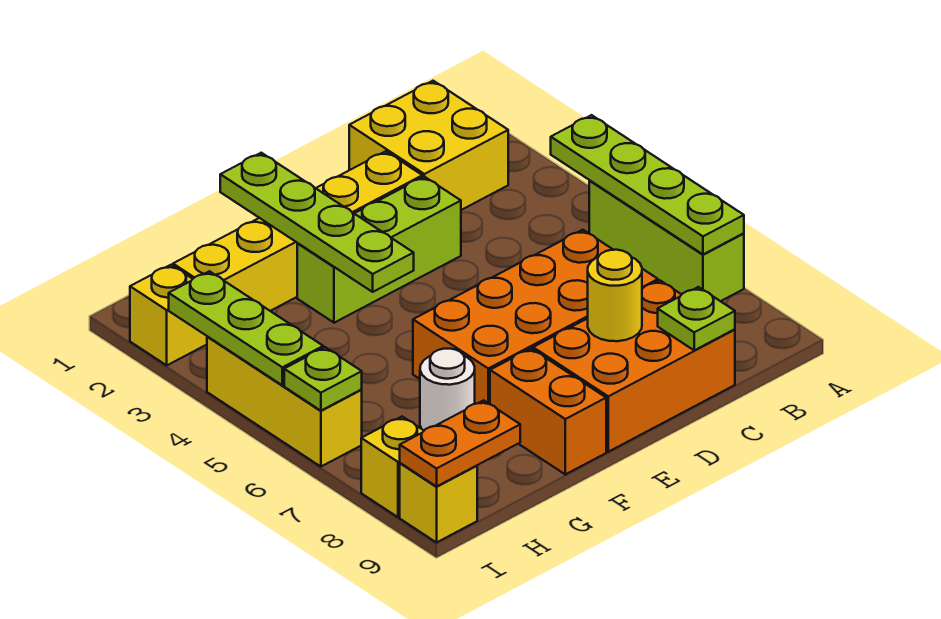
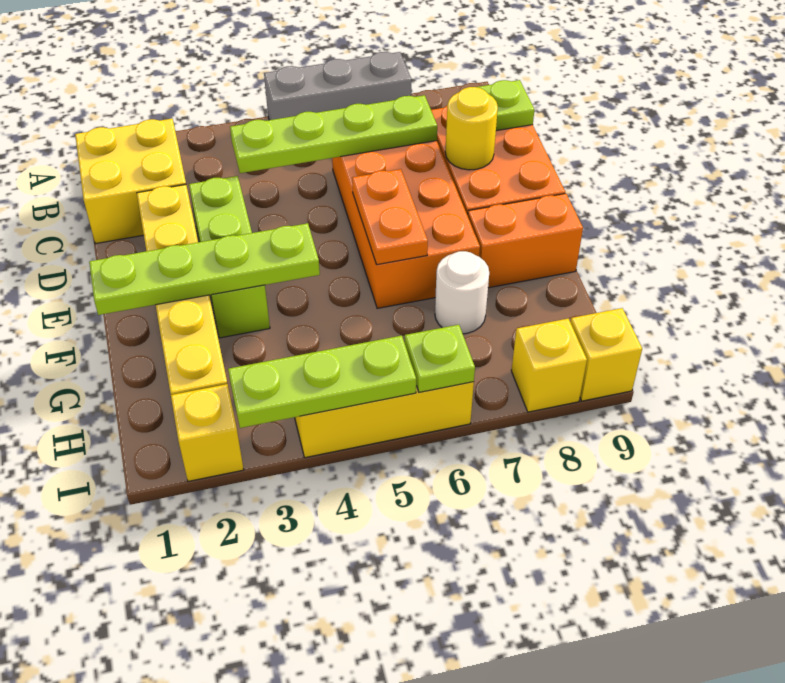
lime 1x4 plate [551,115,744,254] -> lime 1x4 plate moved to [230,95,437,173]
lime 1x3 brick [589,181,744,301] -> grey 1x3 brick [264,52,412,120]
orange 1x2 plate [400,400,520,486] -> orange 1x2 plate moved to [352,169,428,265]

